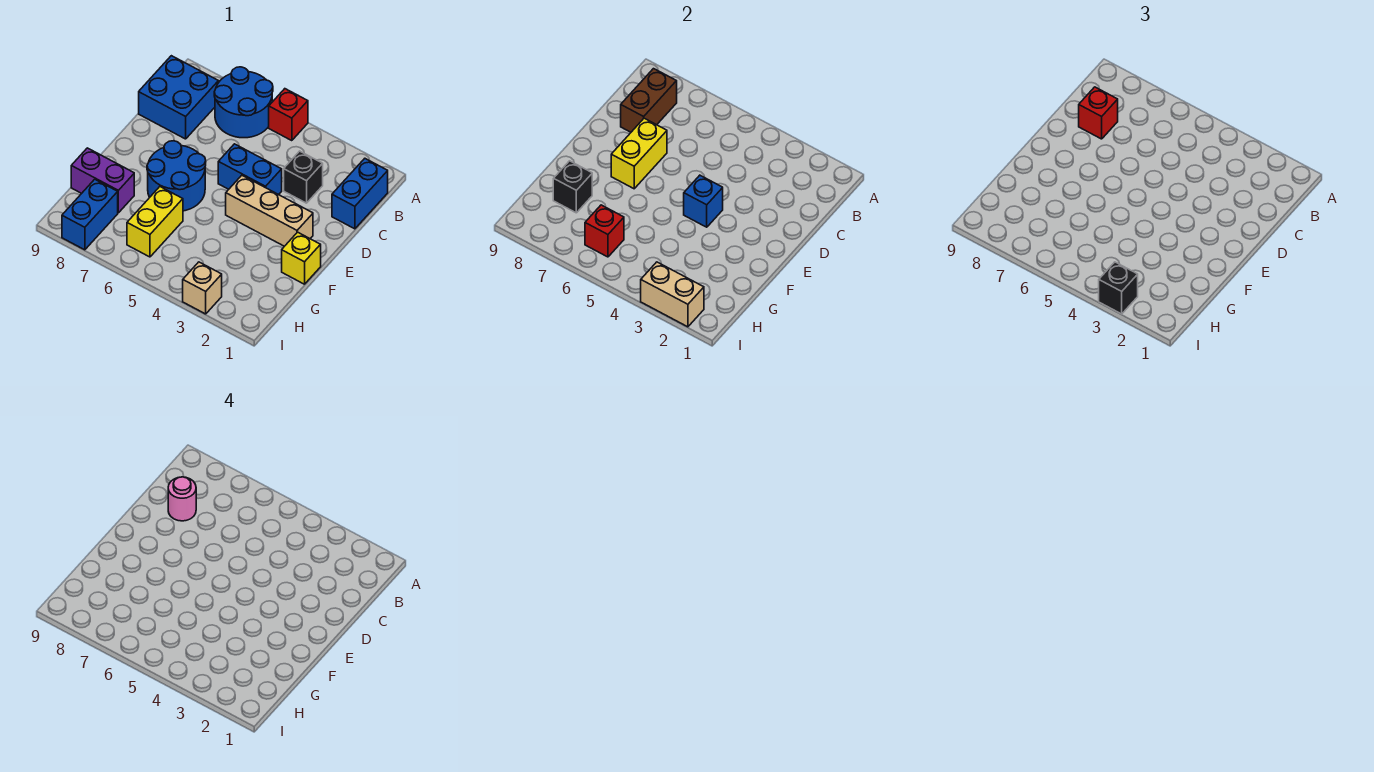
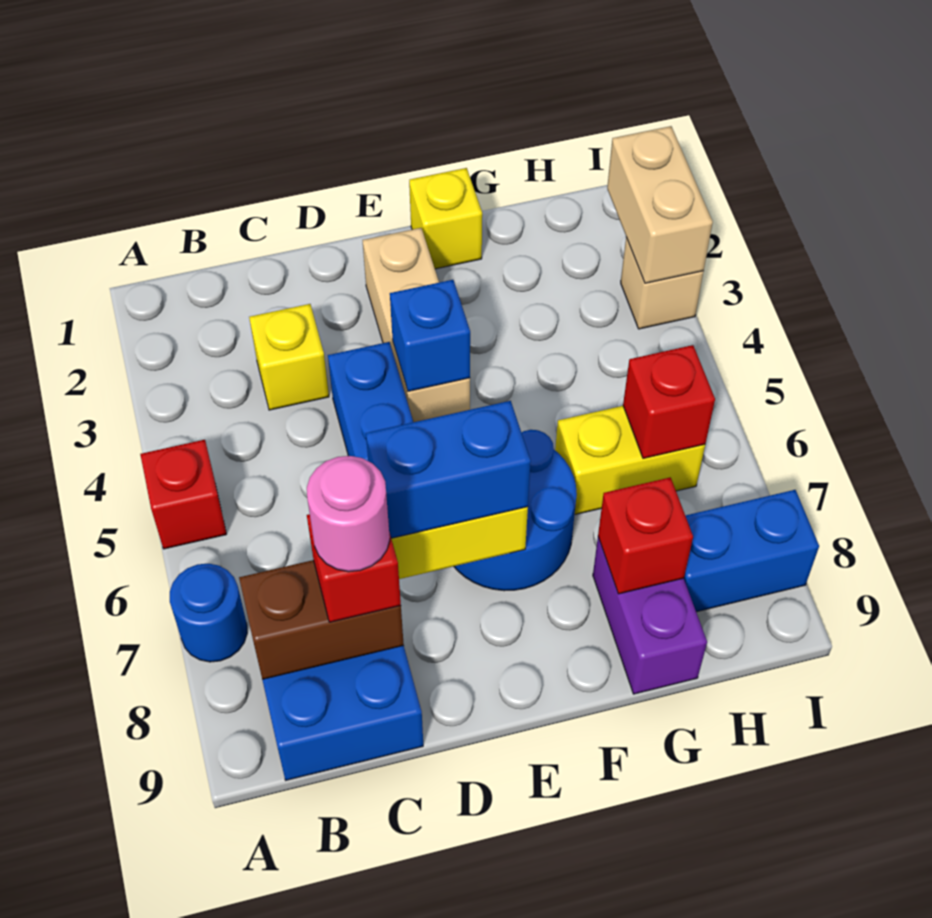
blue 2x2 round brick [214,67,273,138] -> blue 1x1 round brick [170,564,247,662]
blue 1x2 brick [332,159,388,229] -> blue 1x2 brick moved to [366,401,531,538]
black 1x1 brick [284,151,323,203] -> yellow 1x1 brick [249,304,329,410]
black 1x1 brick [553,161,592,213] -> red 1x1 brick [598,477,693,594]
black 1x1 brick [1099,262,1138,314] -> none

